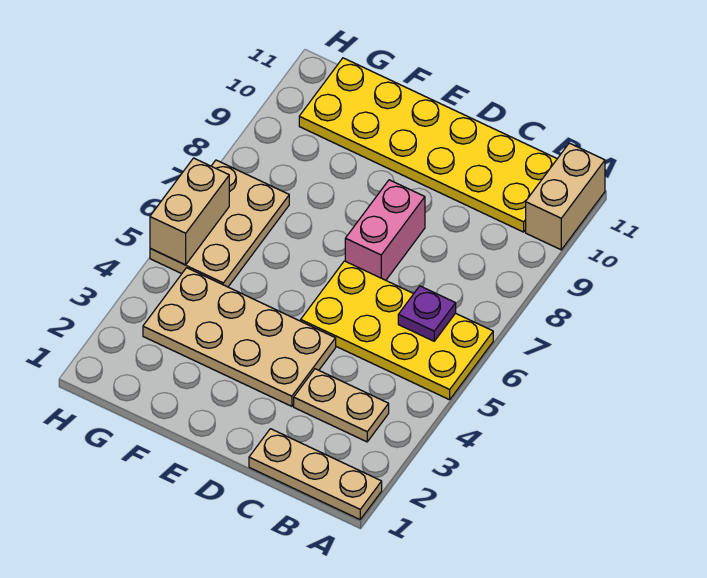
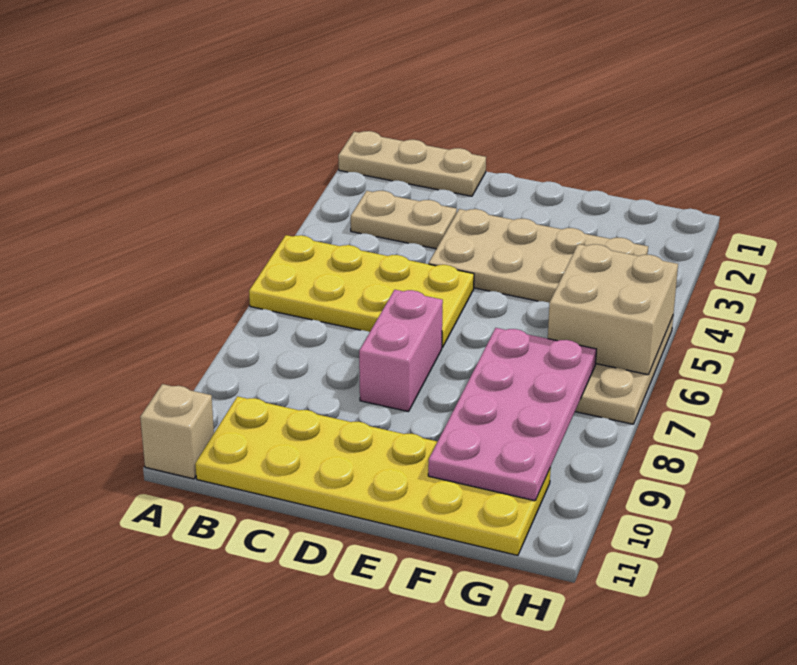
tan 1x2 brick [526,143,605,250] -> tan 1x1 brick [140,384,214,479]
purple 1x1 plate [398,286,456,341] -> none
none -> pink 2x4 plate [428,328,597,501]
tan 1x2 brick [150,158,229,265] -> tan 2x2 brick [548,244,678,375]

